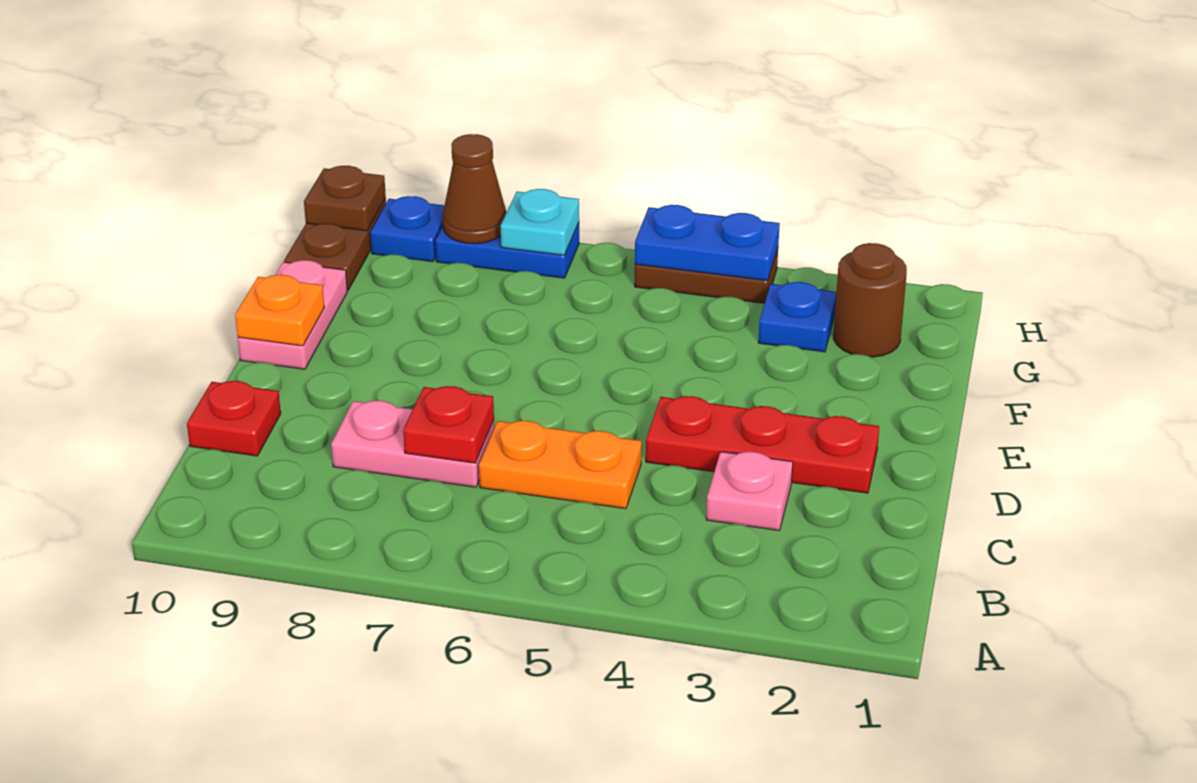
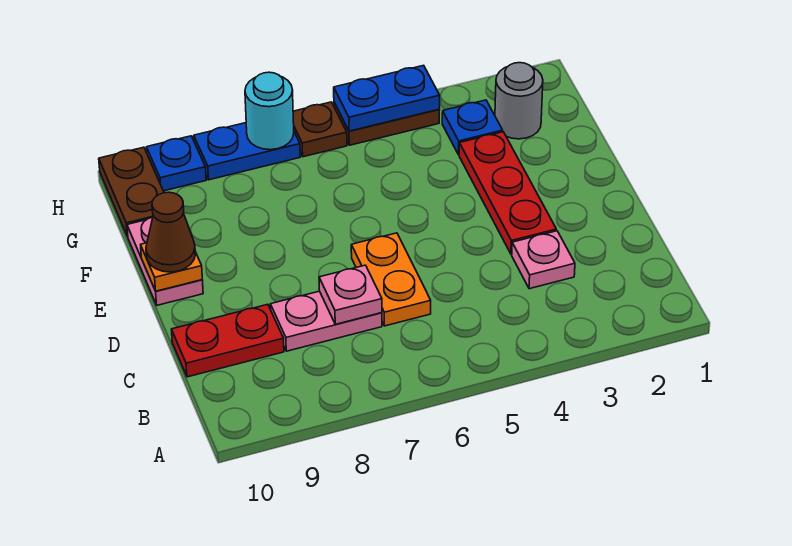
orange 1x2 plate [479,421,642,509] -> orange 1x2 plate turned to [351,233,431,326]
red 1x1 plate [403,386,494,463] -> pink 1x1 plate [319,265,382,324]
red 1x1 plate [187,381,281,456] -> red 1x2 plate [171,304,284,377]
red 1x3 plate [646,396,879,493] -> red 1x3 plate turned to [459,132,556,254]
brown 1x1 round brick [833,243,907,357] -> grey 1x1 round brick [495,63,543,139]
cyan 1x1 plate [501,189,579,255] -> cyan 1x1 round brick [245,72,294,150]
brown 1x1 cone [442,134,507,244] -> brown 1x1 cone moved to [146,192,195,272]
brown 1x1 plate [304,166,386,231] -> brown 1x1 plate moved to [293,102,347,157]

